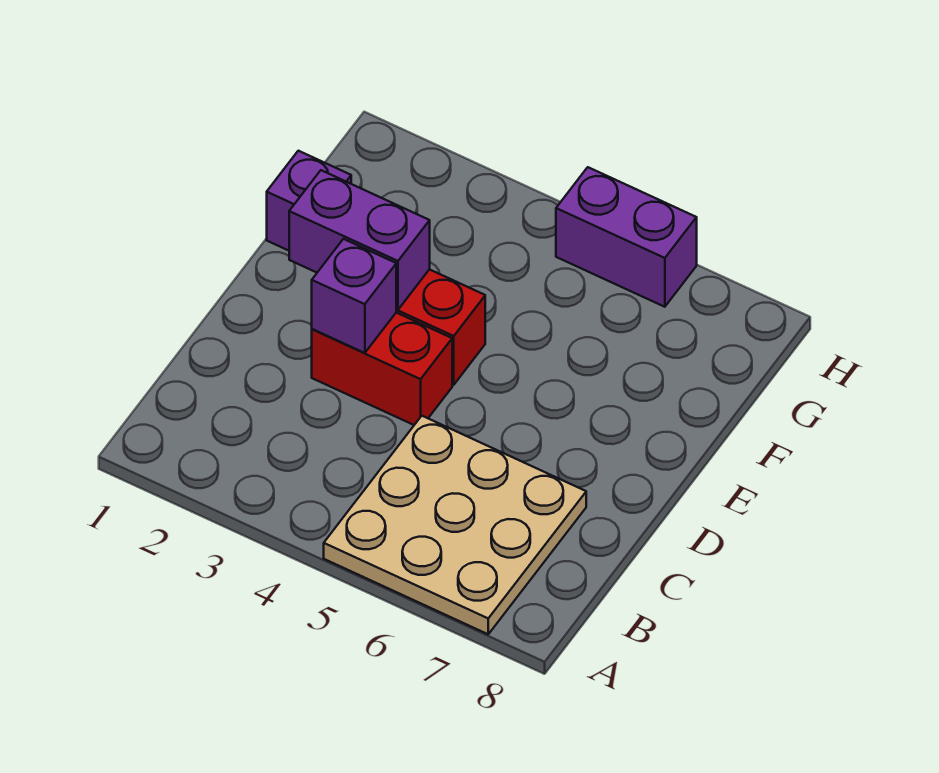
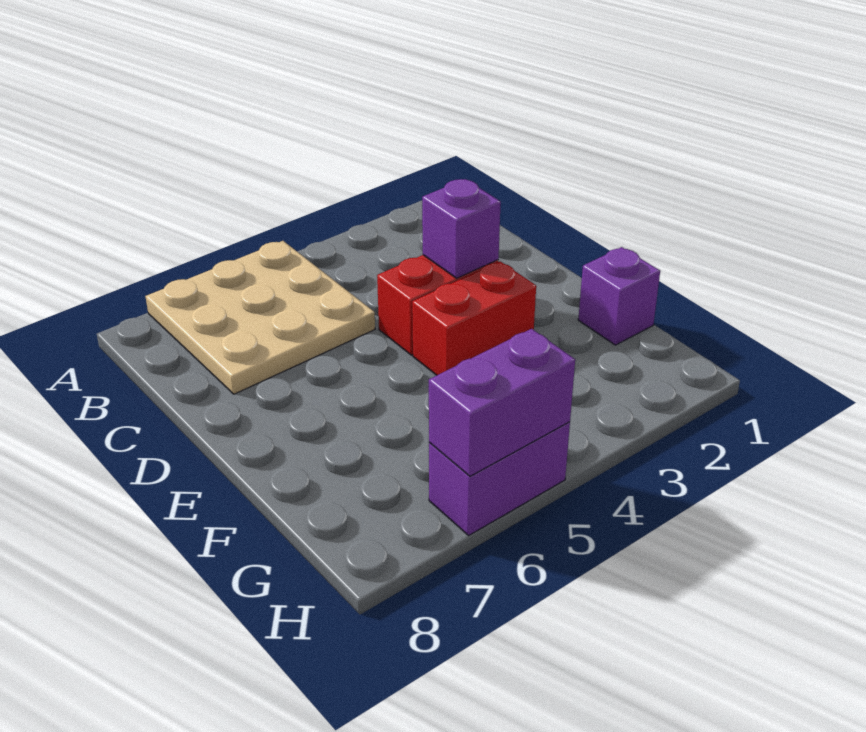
purple 1x2 brick [289,170,430,310] -> purple 1x2 brick moved to [429,329,575,476]

